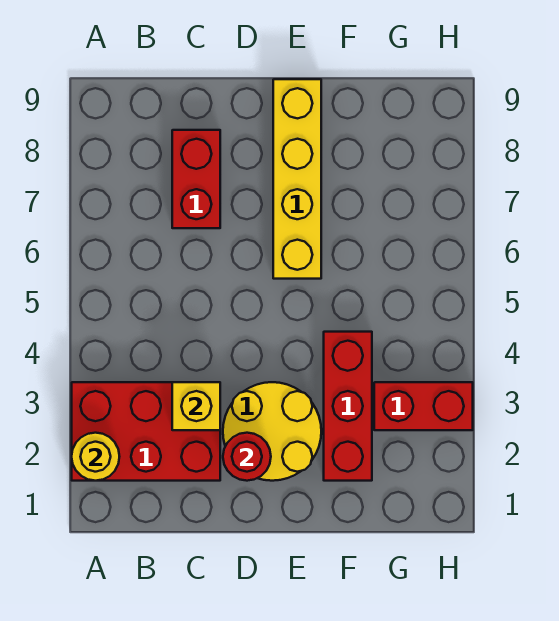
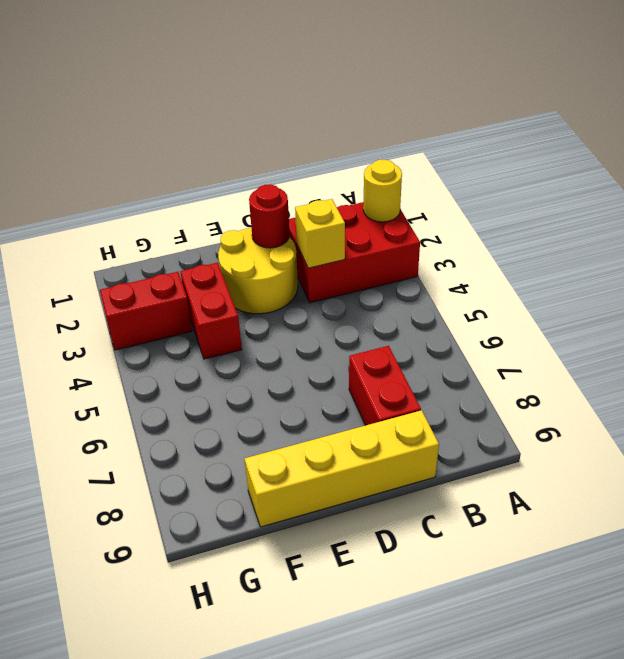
yellow 1x4 brick [273,79,321,279] -> yellow 1x4 brick turned to [245,410,439,527]
red 1x3 brick [324,332,372,481] -> red 1x2 brick [180,262,242,359]

